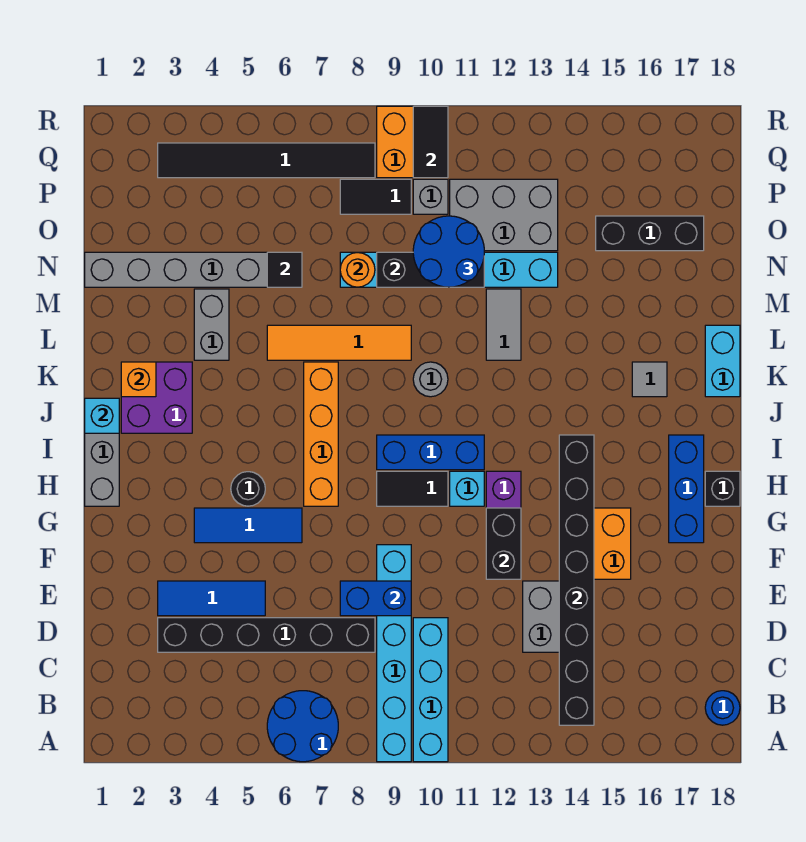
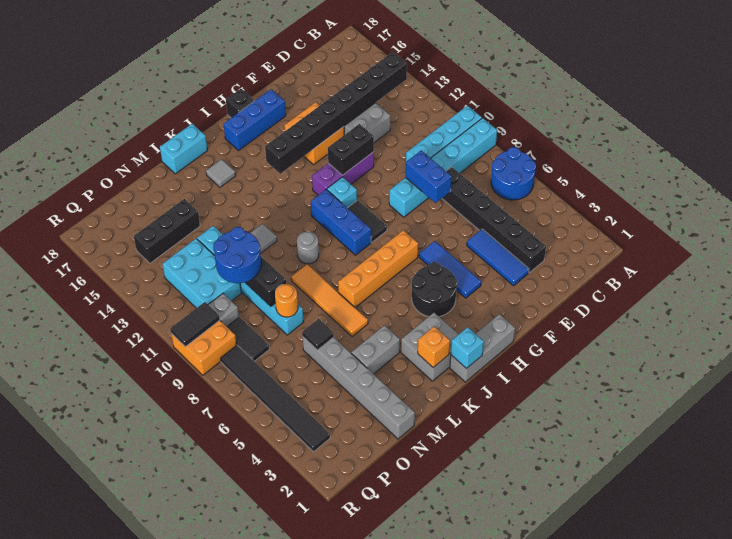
blue 1x1 round brick [705,691,740,725] -> none
black 1x1 round brick [231,472,265,506] -> black 2x2 round brick [412,262,457,317]
purple 2x2 brick [121,362,192,433] -> grey 2x2 brick [401,313,459,381]
grey 2x3 brick [450,179,558,251] -> cyan 2x3 brick [162,239,241,308]
black 1x3 brick [596,216,704,251] -> black 1x3 brick turned to [134,199,200,263]

